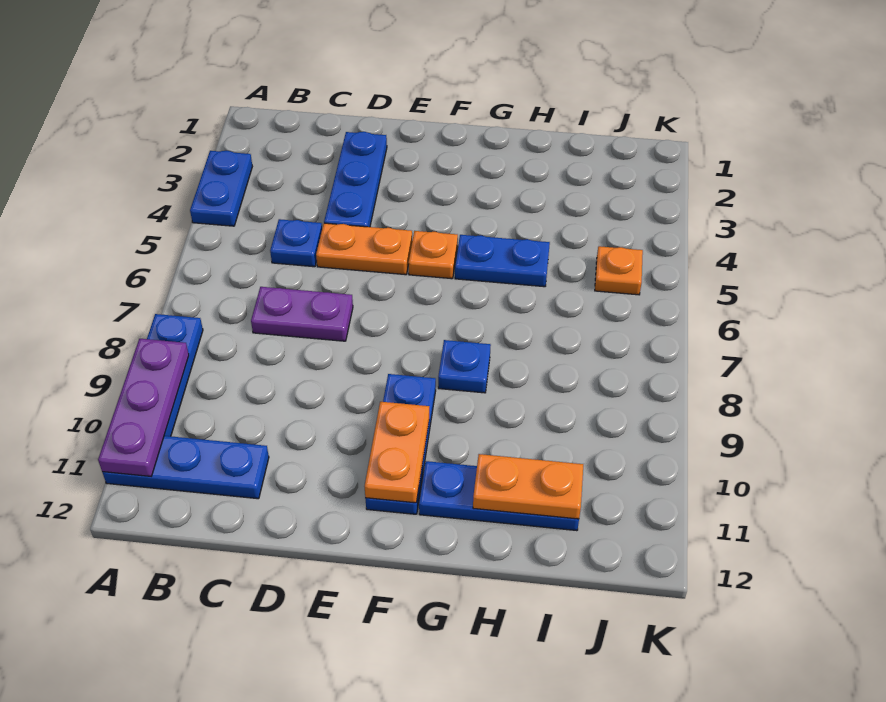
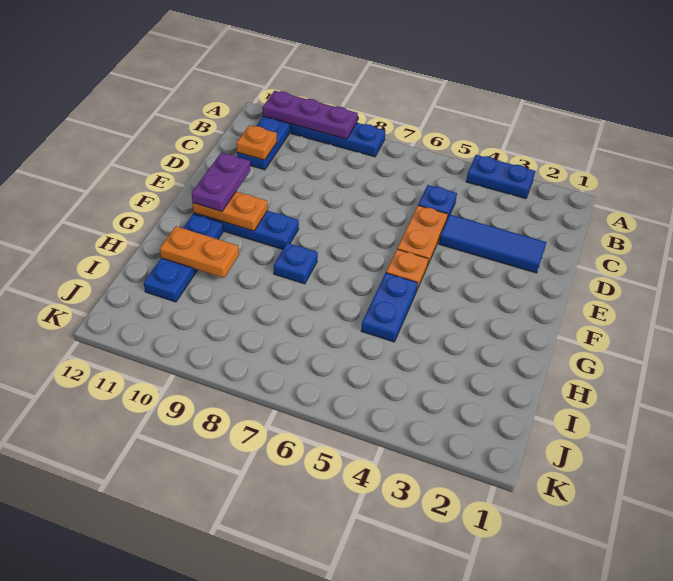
purple 1x2 plate [251,287,353,341] -> purple 1x2 plate moved to [192,153,250,212]
blue 1x3 plate [324,132,387,227] -> blue 1x3 tile [439,215,546,273]
orange 1x2 plate [473,454,583,519] -> orange 1x2 plate turned to [160,226,239,278]
orange 1x1 plate [595,246,643,295] -> orange 1x1 plate moved to [237,125,277,160]

